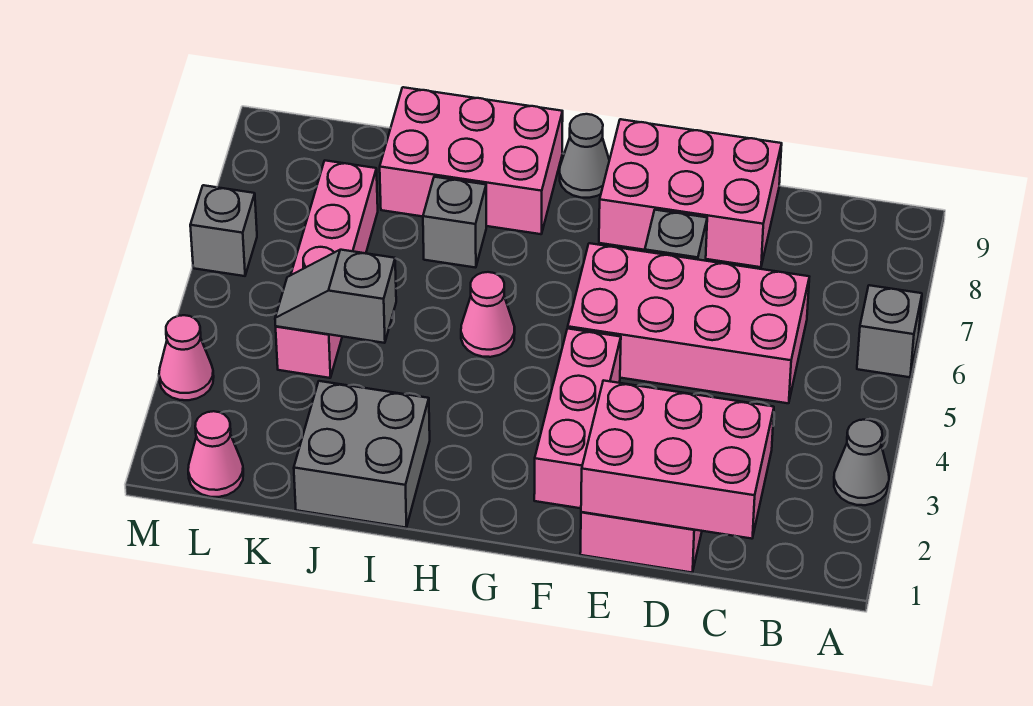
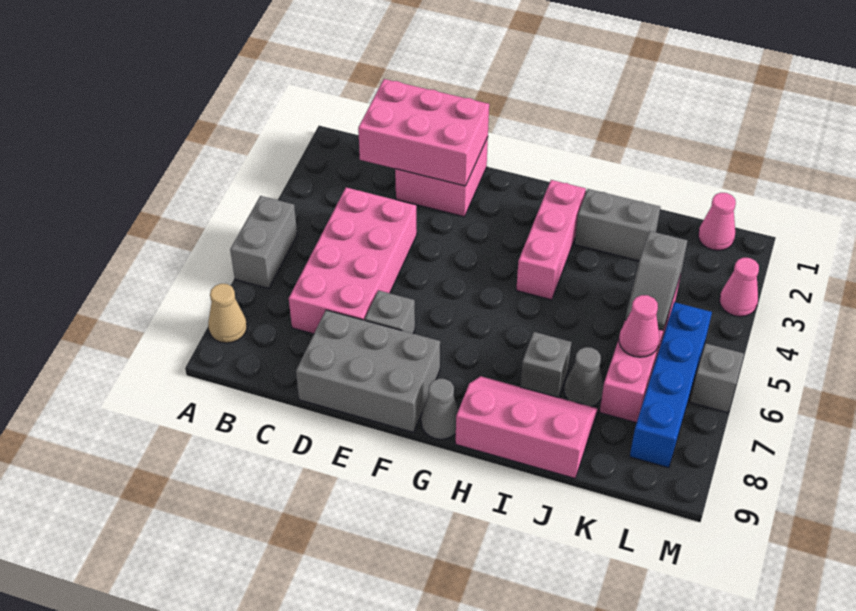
grey 1x1 cone [834,420,889,505] -> grey 1x1 cone moved to [564,347,604,407]
grey 1x1 brick [857,285,922,377] -> grey 1x2 brick [230,196,297,289]
none -> tan 1x1 cone [208,284,247,343]
pink 2x4 brick [568,243,809,403] -> pink 2x4 brick turned to [289,188,417,334]
pink 2x3 brick [599,119,782,267] -> grey 2x3 brick [296,310,440,432]
pink 1x3 brick [534,328,621,508] -> pink 1x3 brick moved to [516,180,586,300]
pink 1x1 cone [461,272,515,357] -> pink 1x1 cone moved to [619,295,660,357]
pink 2x3 brick [380,87,563,234] -> pink 2x3 slope [455,376,598,478]
grey 2x2 brick [294,381,430,528] -> grey 1x2 brick [575,189,660,261]
grey 1x2 slope [275,250,396,343] -> grey 1x2 slope turned to [625,231,687,330]
none -> blue 1x4 brick [630,302,712,468]

